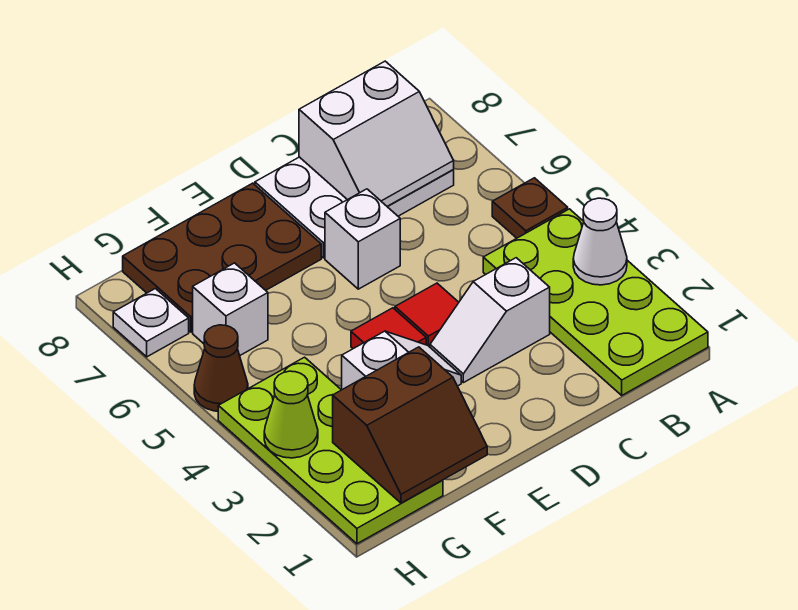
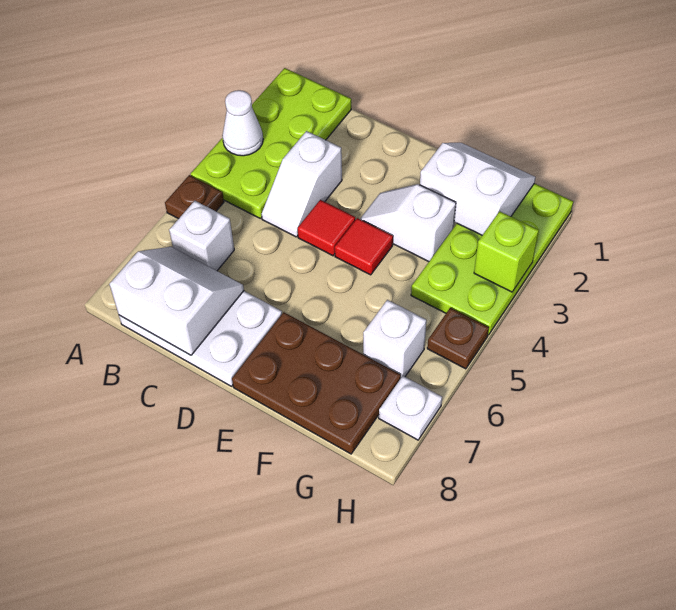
white 1x2 slope [430,258,550,383] -> white 1x2 slope turned to [262,131,342,237]
white 1x1 brick [325,189,400,289] -> white 1x1 brick moved to [169,201,234,271]
brown 2x2 slope [333,347,487,503] -> white 2x2 slope [420,143,536,235]
lime 1x1 cone [264,371,318,458] -> lime 1x1 brick [474,211,539,292]
brown 1x1 cone [194,325,248,411] -> brown 1x1 plate [427,308,489,369]

